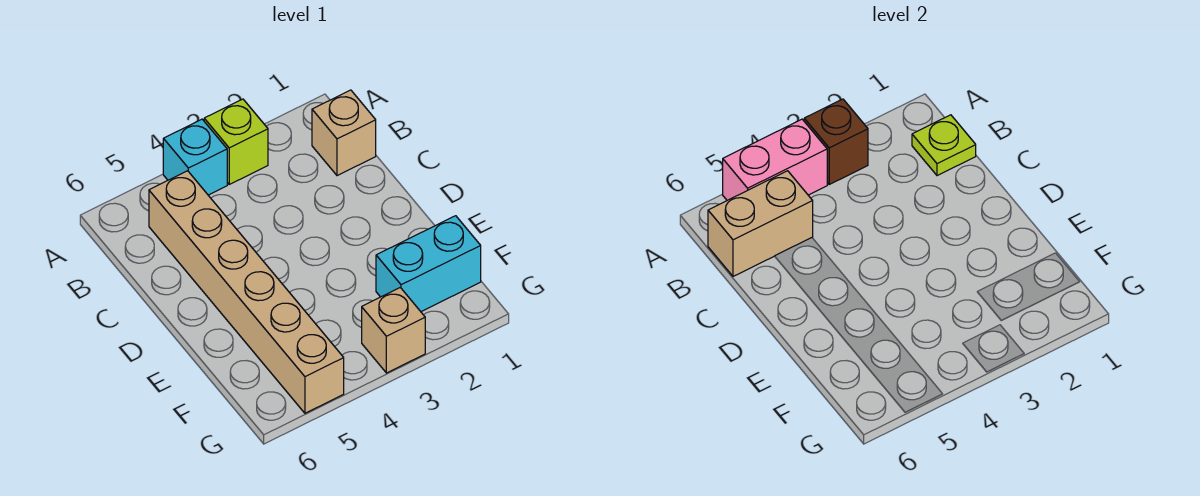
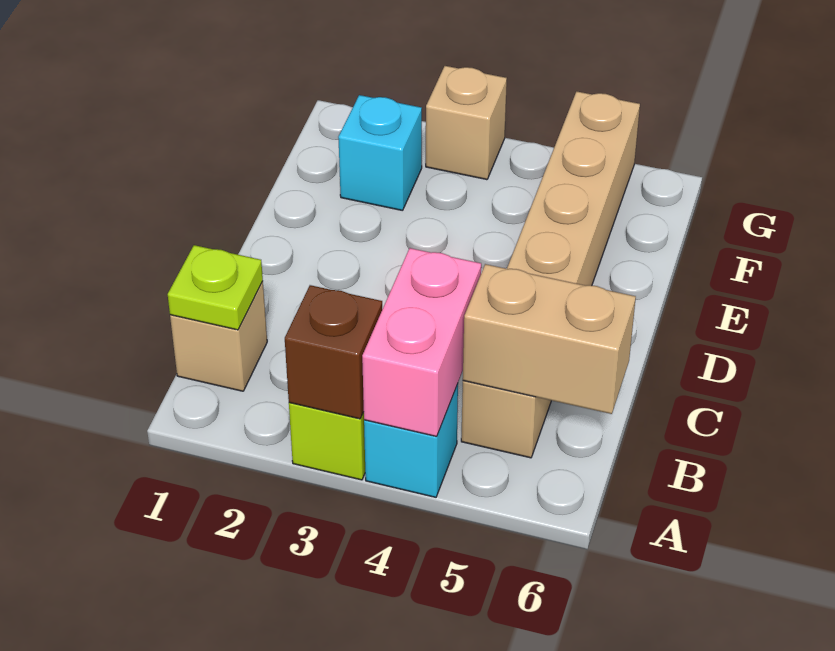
pink 1x2 brick [723,119,827,200] -> pink 1x2 brick turned to [362,248,481,437]
cyan 1x2 brick [376,216,481,312] -> cyan 1x1 brick [338,95,422,211]

